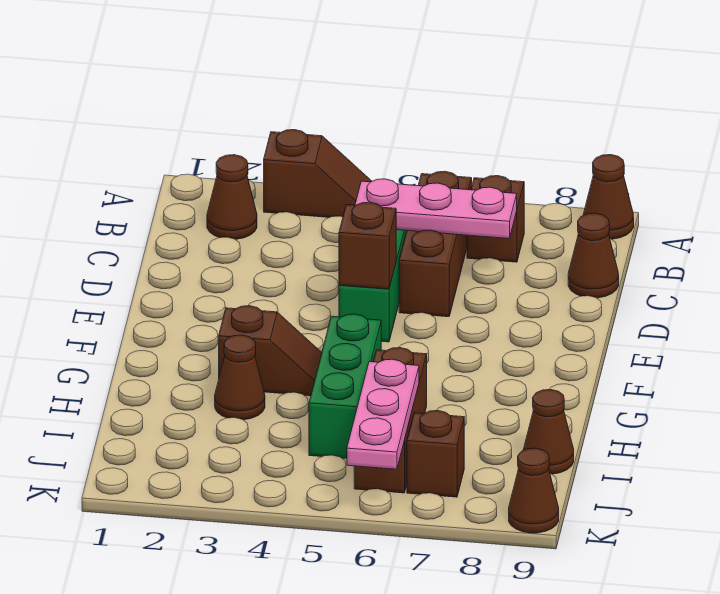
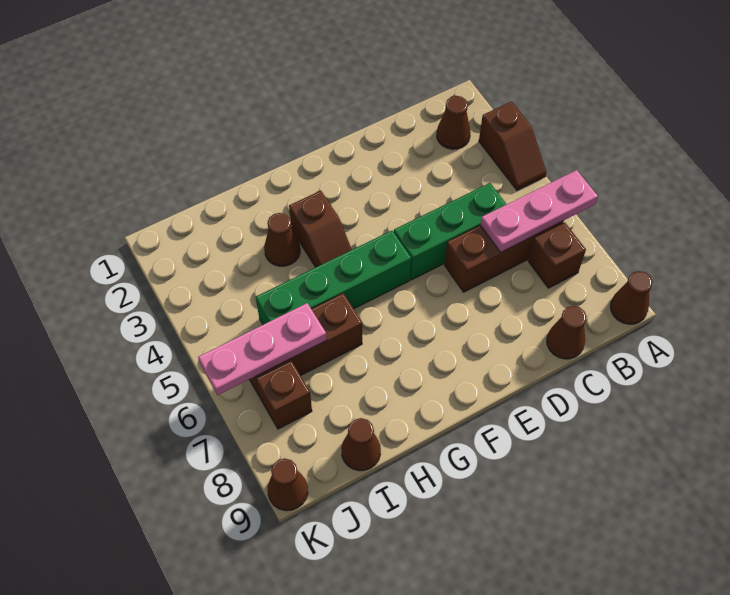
pink 1x3 plate [355,179,517,239] -> pink 1x3 plate turned to [480,170,598,252]
brown 1x1 brick [339,202,396,289] -> none
green 1x3 brick [309,314,381,458] -> green 1x4 brick [256,231,411,325]

